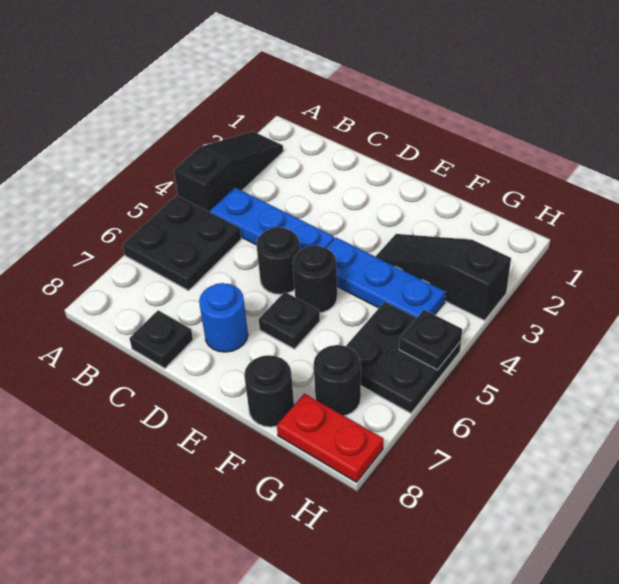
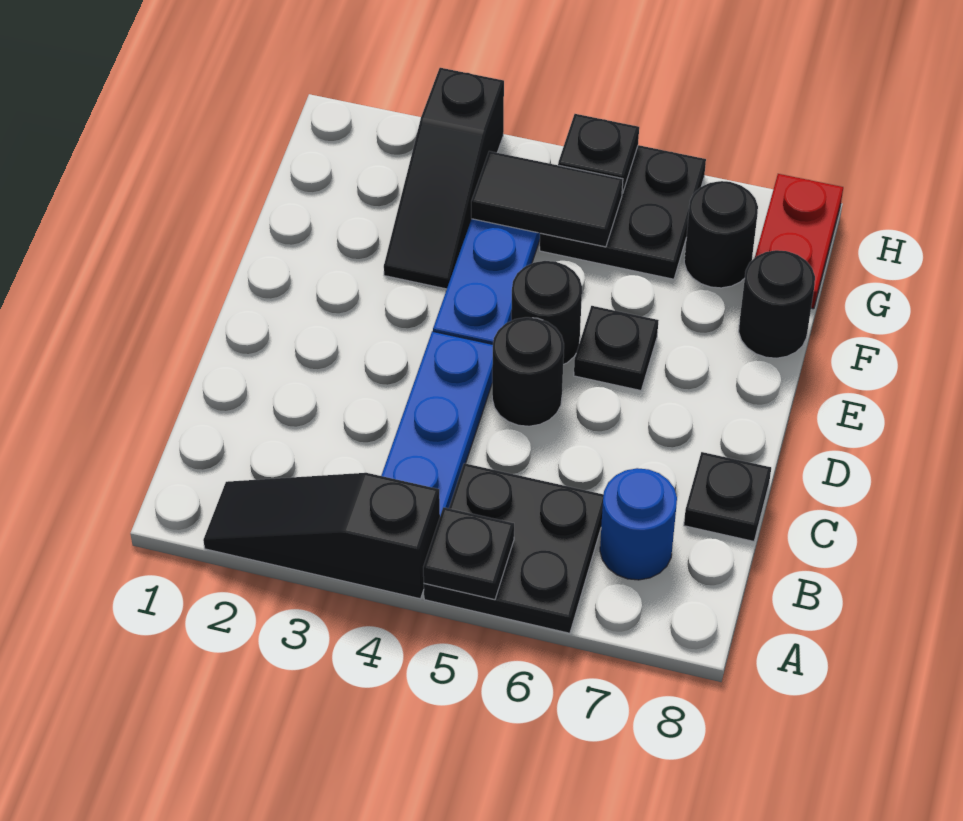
none -> black 1x1 plate [423,507,514,600]
blue 1x1 round brick [199,283,248,352] -> blue 1x1 round brick moved to [600,468,677,580]
none -> black 1x2 tile [471,151,623,247]

